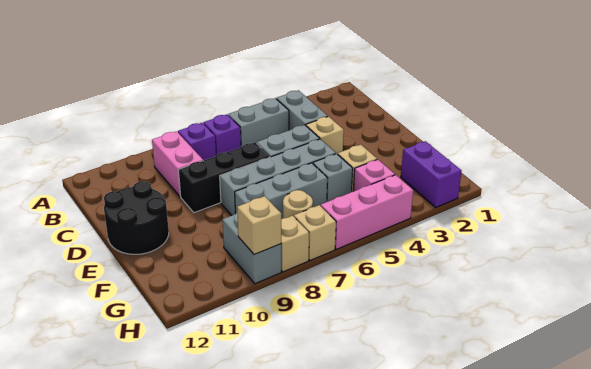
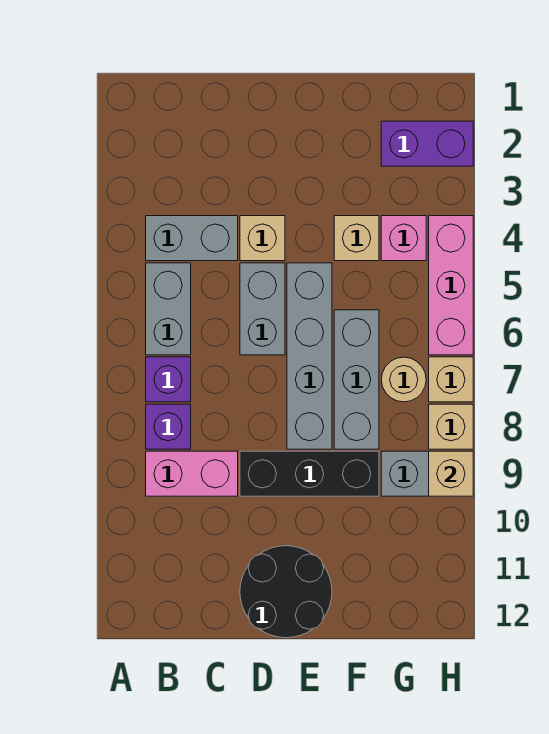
black 1x3 brick [179,142,270,213] -> black 1x3 brick turned to [240,451,379,496]
grey 1x1 brick [313,154,353,202] -> none

